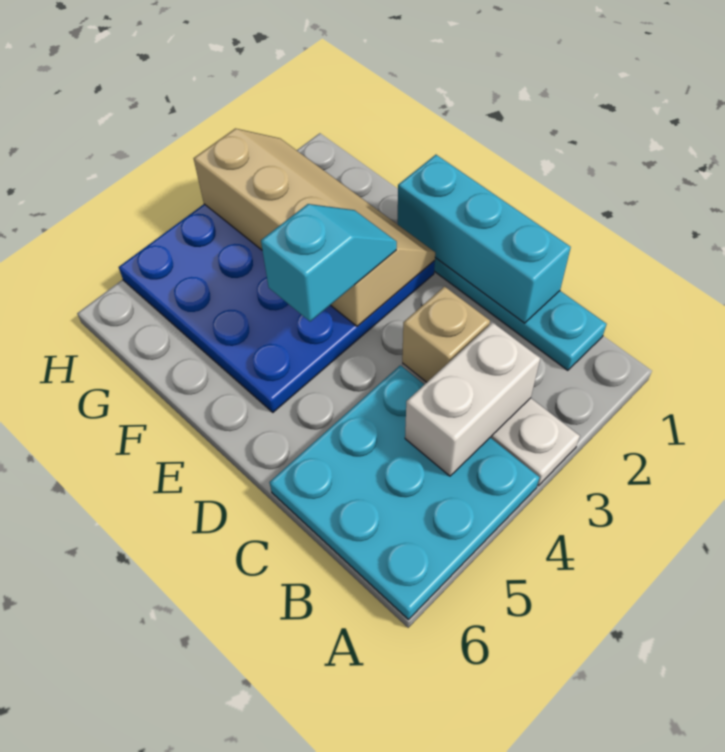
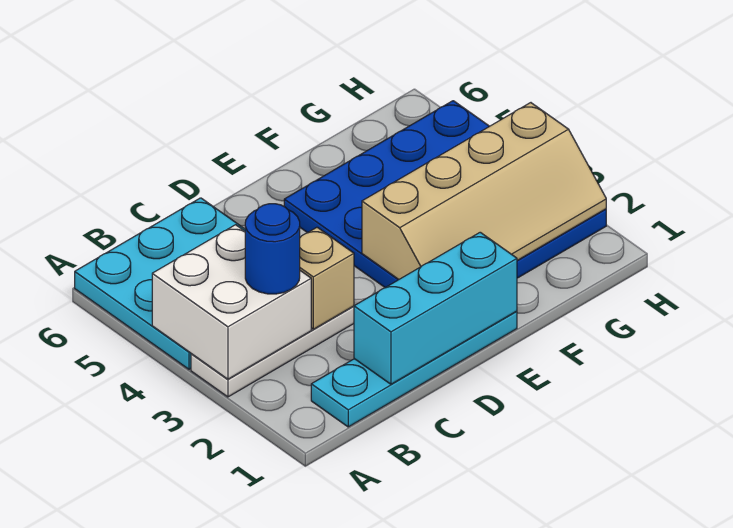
white 1x2 brick [405,323,540,476] -> white 2x2 brick [152,225,311,379]
none -> blue 1x1 round brick [245,204,300,294]
cyan 1x2 slope [261,204,397,322] -> none

